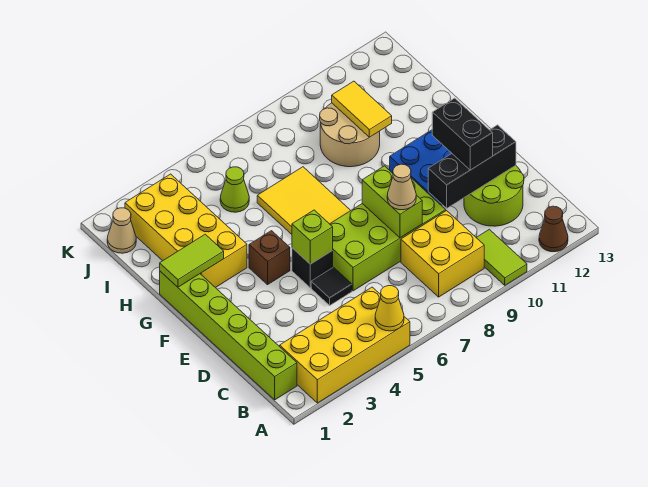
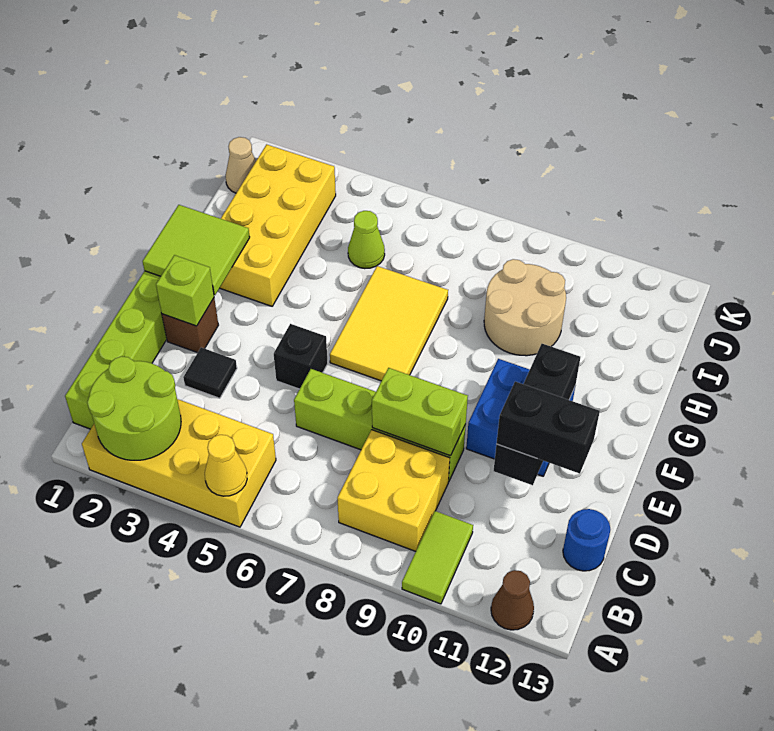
lime 2x2 round brick [464,166,524,226] -> lime 2x2 round brick moved to [87,356,181,460]
none -> blue 1x1 round brick [563,509,610,571]
black 1x1 tile [311,267,352,305] -> black 1x1 tile moved to [183,347,237,398]
lime 2x4 brick [330,178,446,291] -> lime 1x4 brick [294,369,466,482]
lime 1x2 brick [362,166,422,238] -> lime 1x2 brick turned to [372,368,468,456]
tan 1x1 cone [387,164,416,210] -> none
black 1x3 brick [428,125,516,208] -> black 1x3 brick turned to [494,344,580,485]
black 1x2 brick [432,98,493,170] -> black 1x2 brick turned to [496,382,600,474]
lime 1x1 brick [292,210,333,264] -> lime 1x1 brick moved to [156,255,214,326]
brown 1x1 brick [249,231,290,285] -> brown 1x1 brick moved to [162,298,218,353]
lime 1x2 tile [160,234,224,287] -> lime 2x2 tile [143,205,250,295]
yellow 1x2 tile [332,81,392,137] -> none

